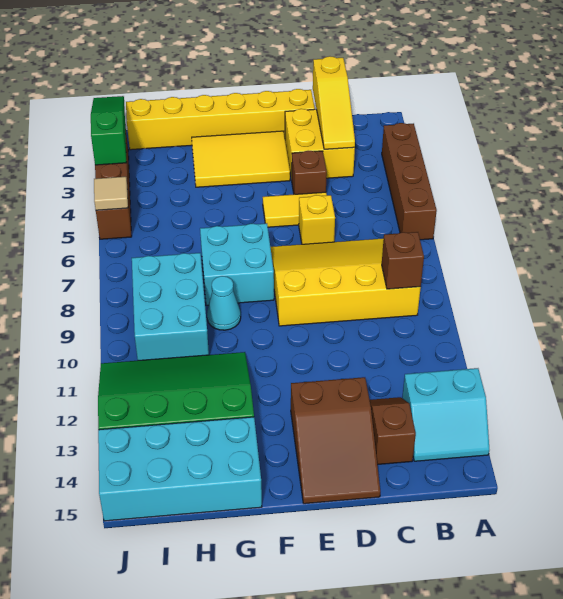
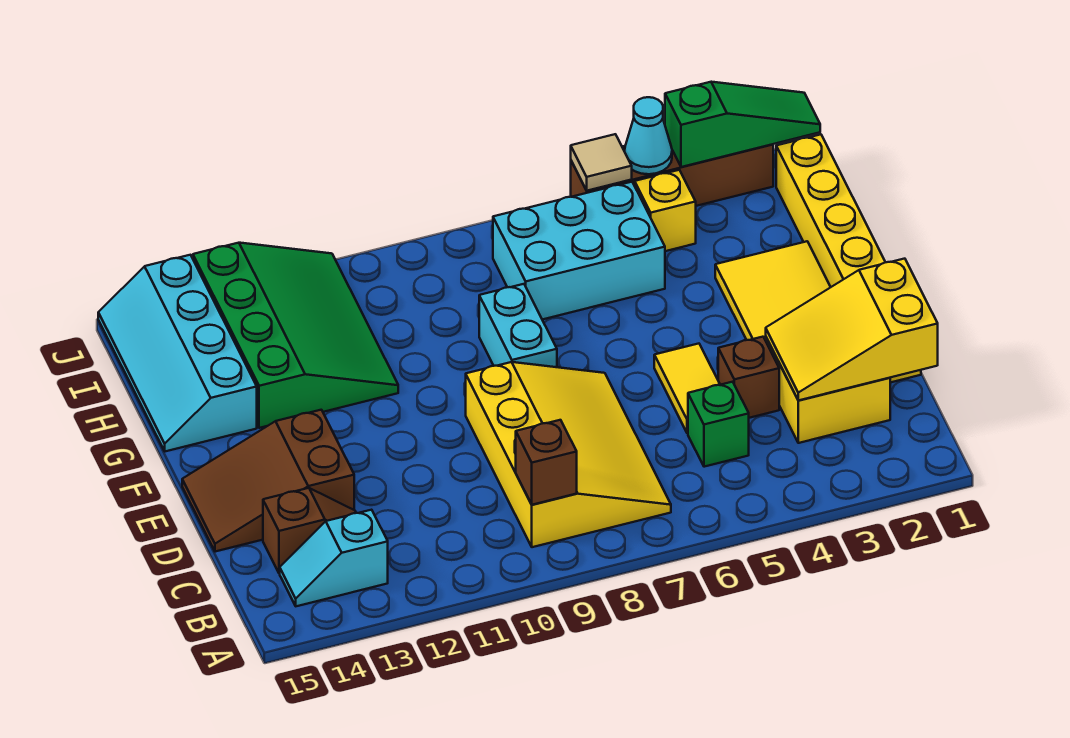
brown 1x4 brick [382,123,437,240] -> none
cyan 2x2 slope [402,368,489,461] -> cyan 1x2 slope [280,510,388,606]
yellow 1x3 slope [313,56,355,149] -> yellow 2x3 slope [766,259,938,400]
none -> green 1x1 brick [688,382,749,467]
yellow 1x1 brick [299,195,335,244] -> yellow 1x1 brick moved to [635,170,696,251]
cyan 2x2 brick [200,223,274,305] -> cyan 1x2 brick [479,284,557,367]
cyan 1x1 cone [207,276,241,330] -> cyan 1x1 cone moved to [625,97,672,174]
cyan 2x4 brick [98,417,262,521] -> cyan 2x4 slope [98,255,257,451]
cyan 2x3 brick [132,253,209,360] -> cyan 2x3 brick moved to [493,182,665,320]

